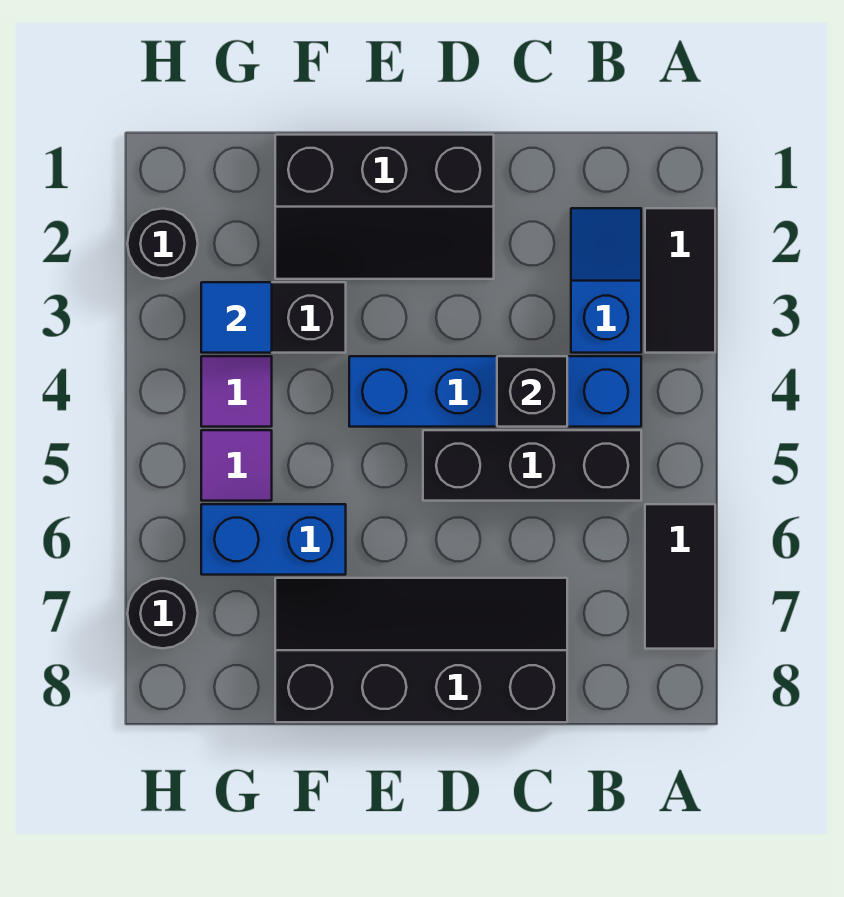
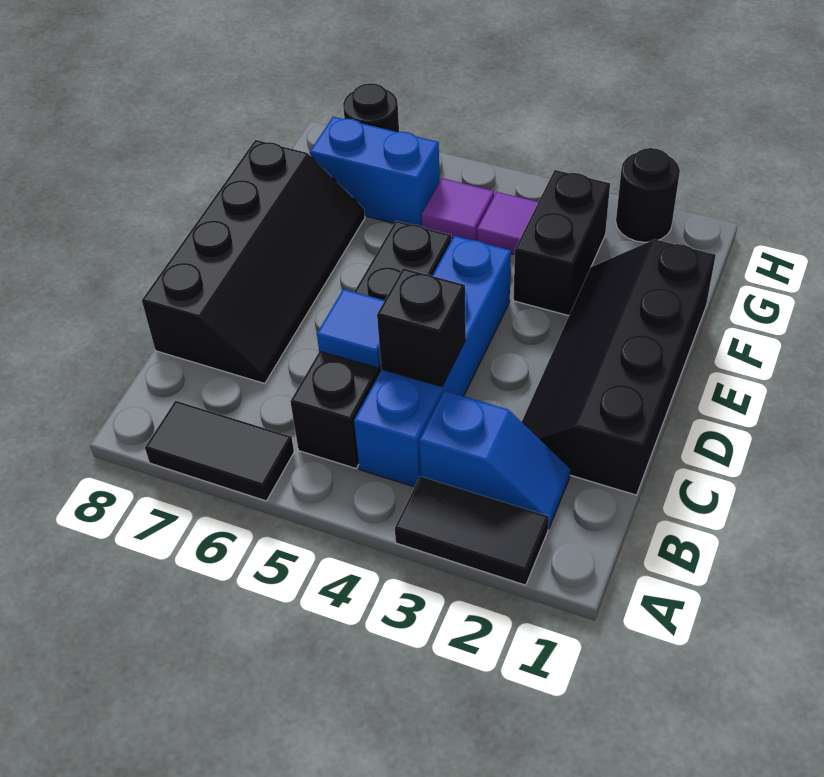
black 1x3 brick [423,430,641,501] -> black 1x4 brick [290,221,451,468]
black 2x3 slope [275,135,494,279] -> black 2x4 slope [522,239,716,495]
blue 1x2 brick [201,504,346,575] -> blue 1x2 brick turned to [310,117,440,226]
blue 1x1 tile [201,282,272,353] -> blue 1x1 tile moved to [317,289,384,368]

